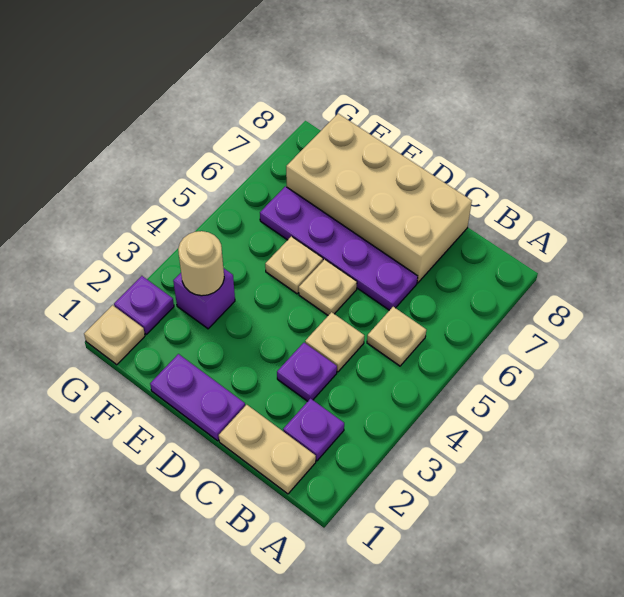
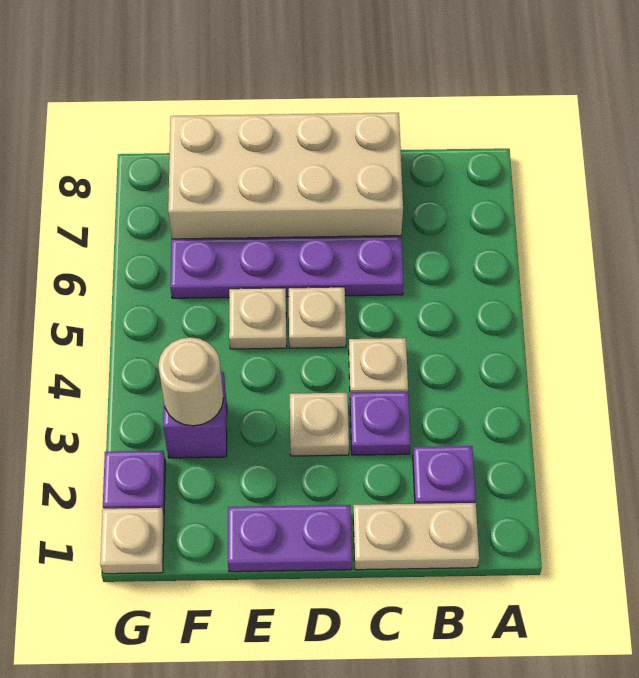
tan 1x1 plate [367,307,426,366] -> tan 1x1 plate moved to [290,393,349,456]

